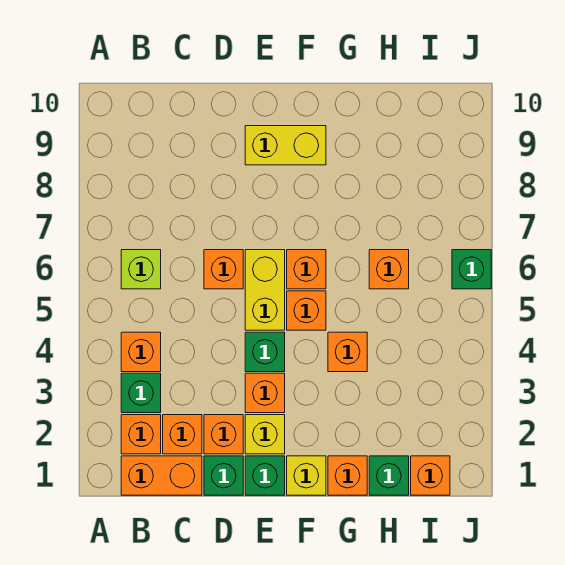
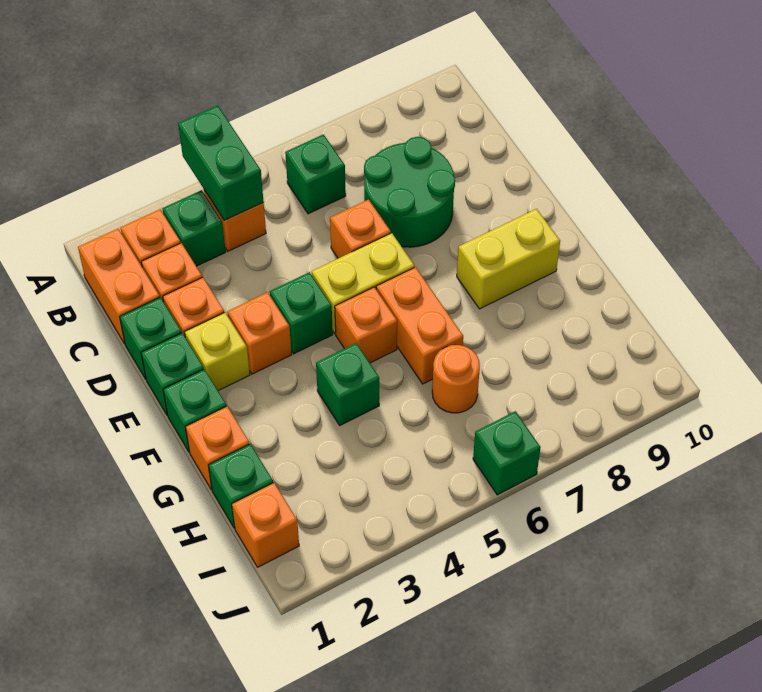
none -> green 1x2 brick [178,105,264,220]
lime 1x1 brick [121,250,161,289] -> green 1x1 brick [285,134,346,214]
none -> green 2x2 round brick [364,137,455,247]
yellow 1x2 brick [245,126,326,165] -> yellow 1x2 brick turned to [457,209,560,309]
yellow 1x1 brick [287,456,326,495] -> green 1x1 brick [163,369,226,452]
orange 1x1 brick [287,250,326,289] -> orange 1x2 brick [376,267,463,384]
orange 1x1 brick [328,332,367,372] -> green 1x1 brick [316,343,379,425]
orange 1x1 brick [369,250,409,289] -> orange 1x1 round brick [432,345,480,413]

